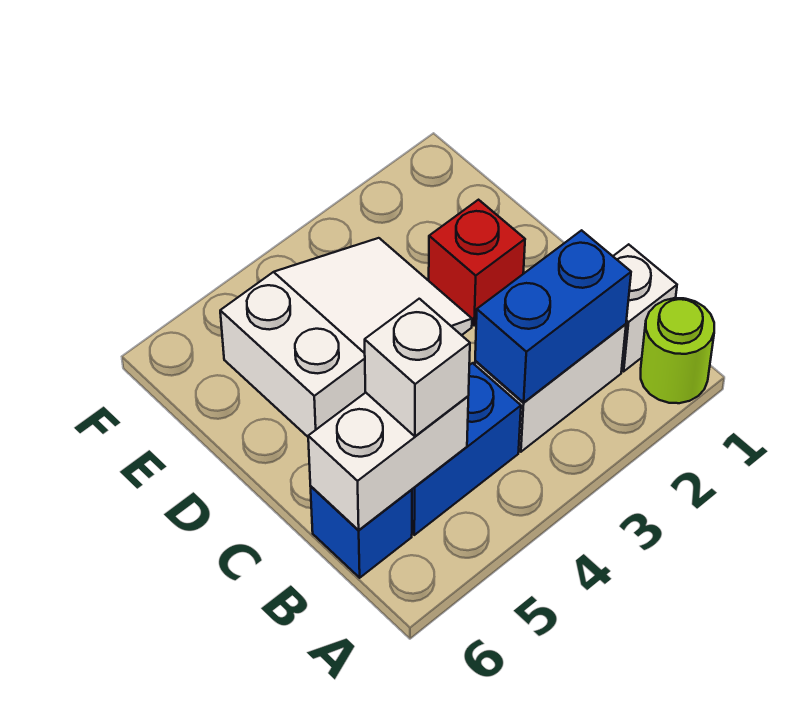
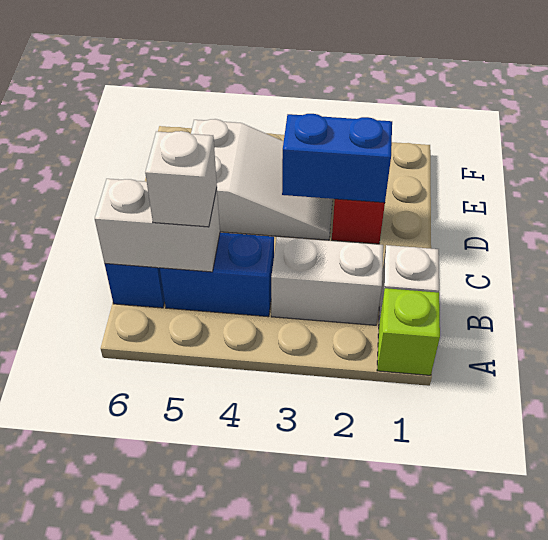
lime 1x1 round brick [641,298,714,403] -> lime 1x1 brick [377,288,440,375]
blue 1x2 brick [475,230,631,402] -> blue 1x2 brick moved to [282,114,392,203]

